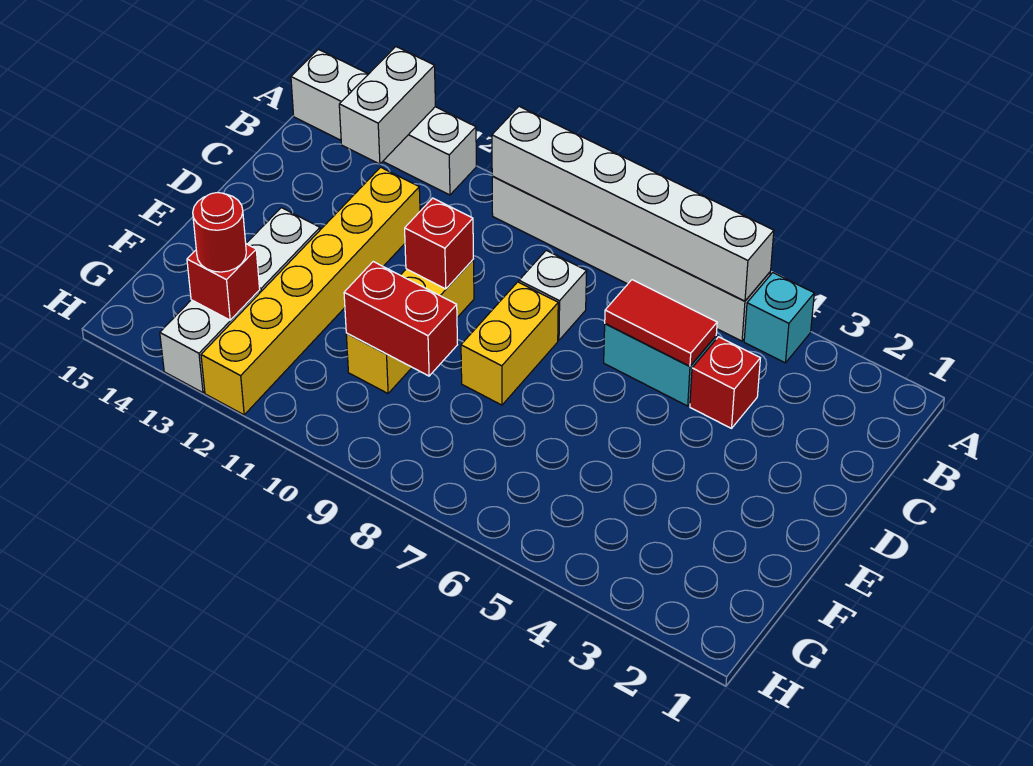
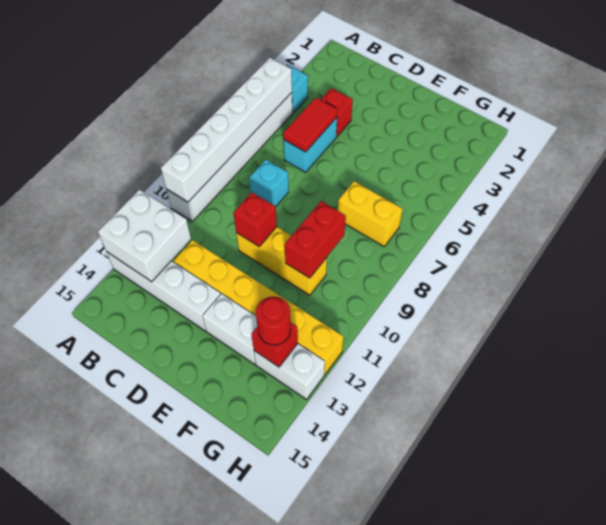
white 1x4 brick [291,49,476,195] -> white 1x4 brick turned to [107,252,220,331]
white 1x2 brick [339,47,435,164] -> white 2x2 brick [98,190,191,282]
white 1x1 brick [519,250,587,340] -> cyan 1x1 brick [249,160,289,206]
yellow 1x2 brick [461,282,558,405] -> yellow 1x2 brick moved to [338,181,403,247]

